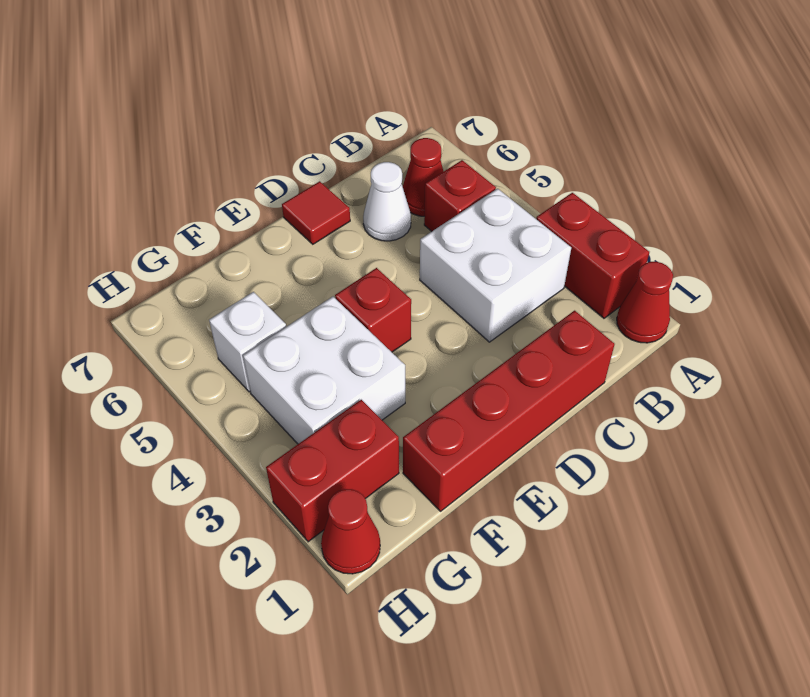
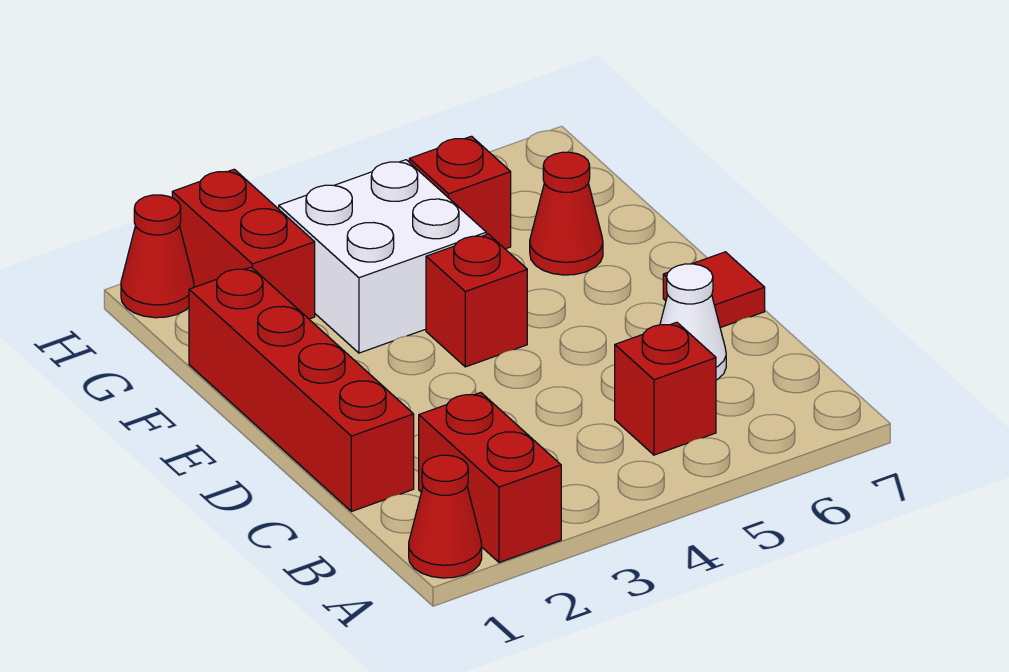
red 1x2 brick [536,193,649,318] -> red 1x2 brick turned to [419,393,561,562]
white 2x2 brick [420,189,571,342] -> none
red 1x1 cone [403,138,444,216] -> red 1x1 cone moved to [530,152,603,275]
white 1x1 brick [209,292,286,392] -> red 1x1 brick [409,136,511,249]

